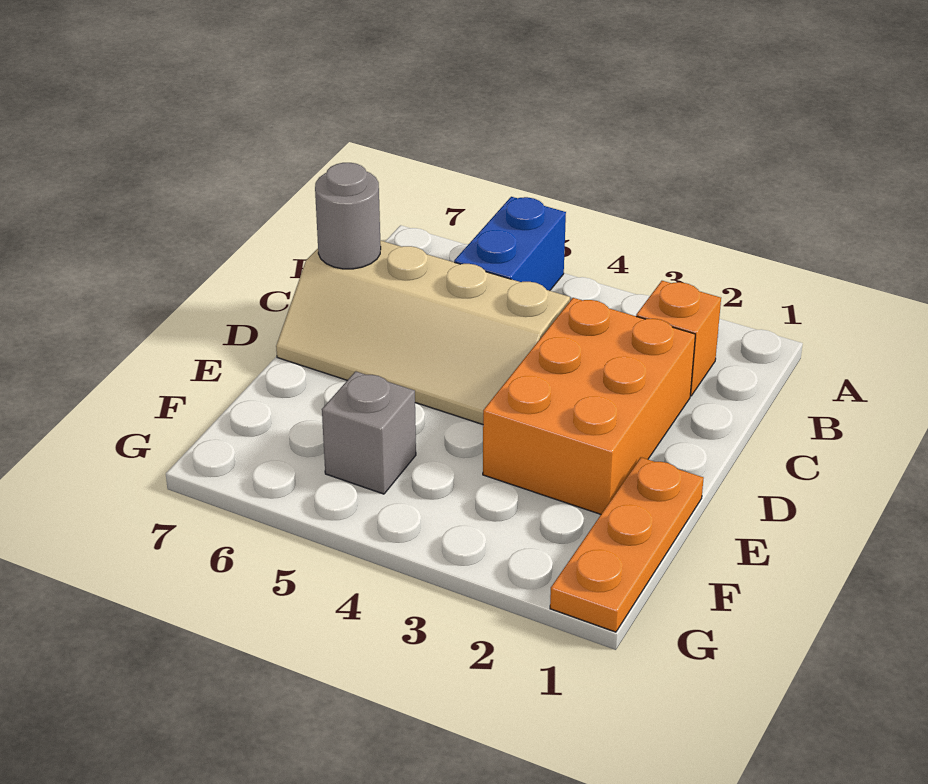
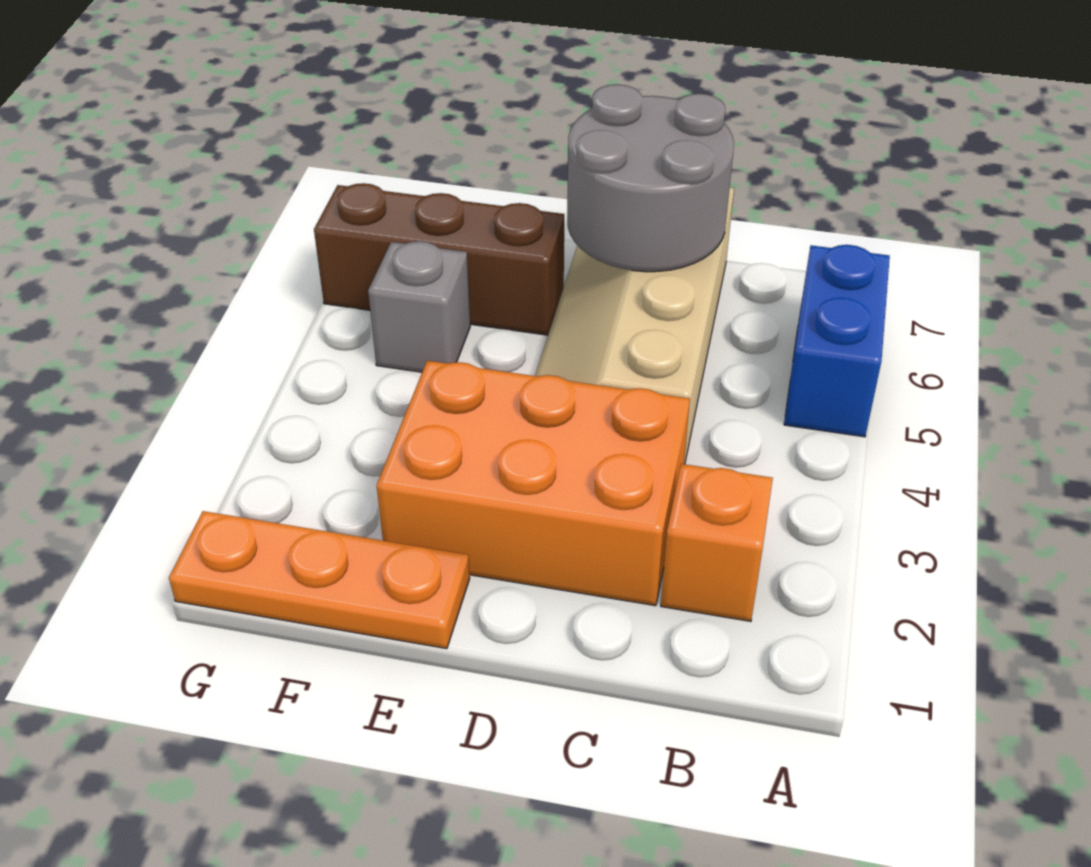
blue 1x2 brick [454,197,566,291] -> blue 1x2 brick turned to [784,245,890,437]
grey 1x1 round brick [315,163,381,269] -> grey 2x2 round brick [567,84,734,272]
none -> brown 1x3 brick [314,183,564,335]

